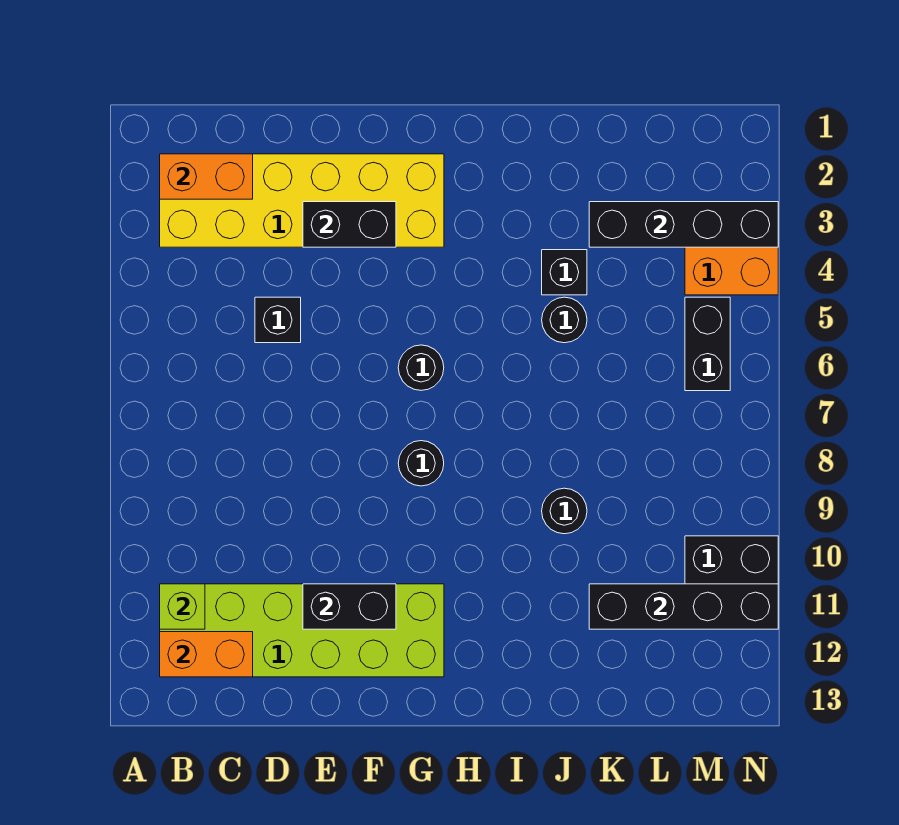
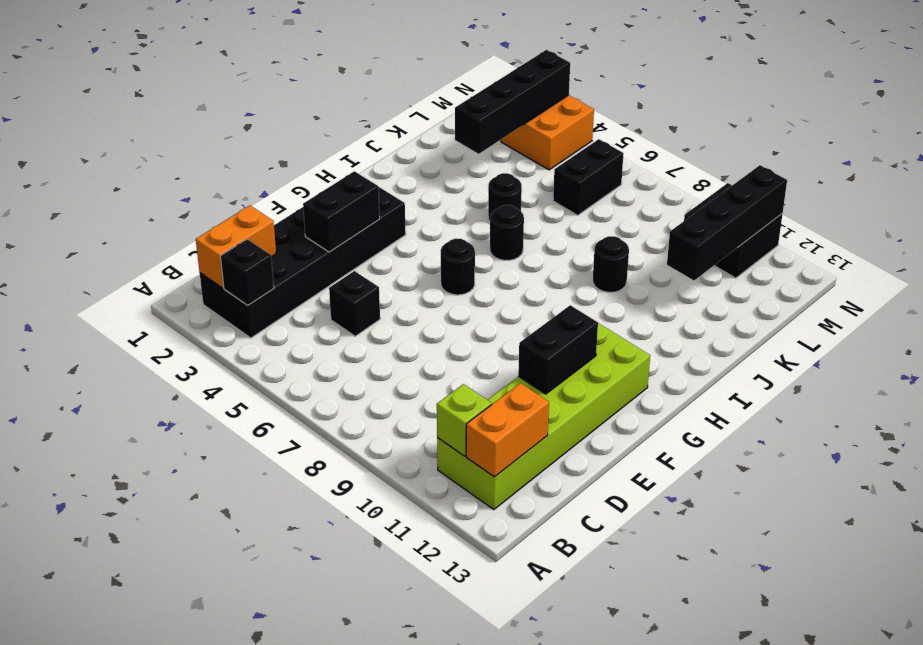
yellow 2x6 brick [160,154,444,247] -> black 2x6 brick [200,187,406,338]
black 1x1 round brick [398,441,444,486] -> black 1x1 round brick moved to [490,205,524,260]
black 1x1 brick [542,250,587,295] -> black 1x1 brick moved to [220,239,274,305]
black 1x2 brick [685,297,730,391] -> black 1x2 brick turned to [553,139,624,215]

